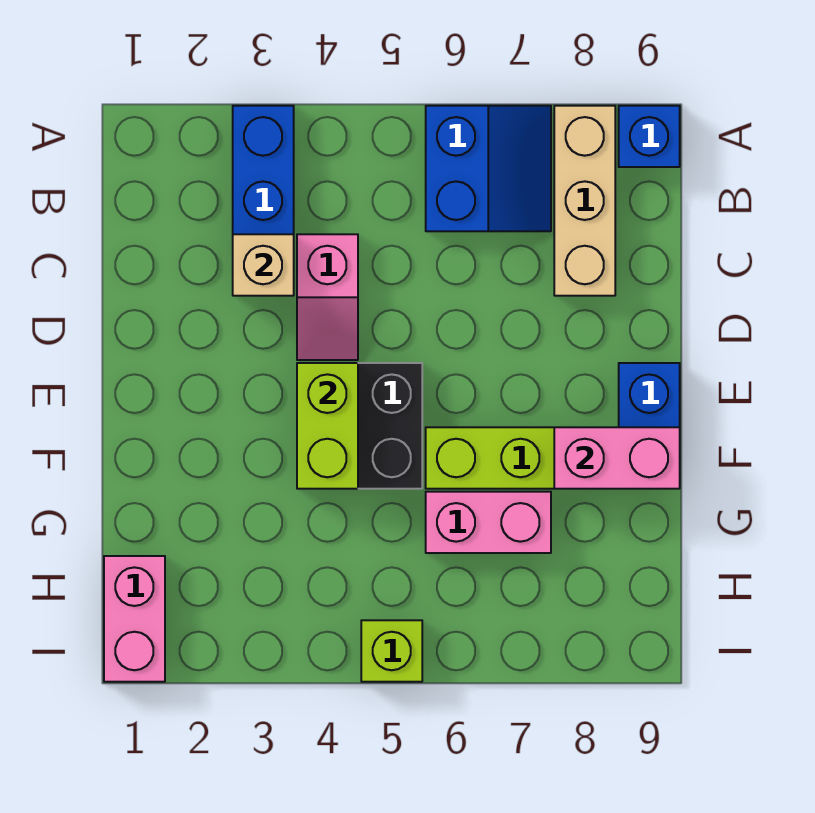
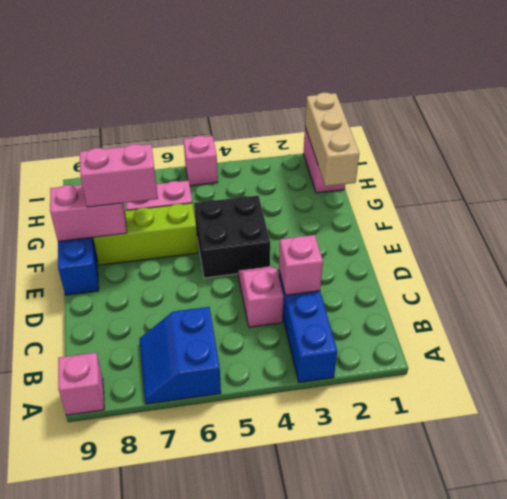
tan 1x3 brick [554,106,615,296] -> tan 1x3 brick moved to [305,92,359,186]
blue 1x1 brick [619,106,680,167] -> pink 1x1 brick [58,353,104,415]
tan 1x1 brick [233,234,294,296] -> pink 1x1 brick [279,235,323,295]
lime 1x2 brick [297,363,358,489] -> none
none -> pink 1x2 brick [80,144,158,207]
lime 1x1 brick [361,620,422,682] -> pink 1x1 brick [183,136,218,186]

